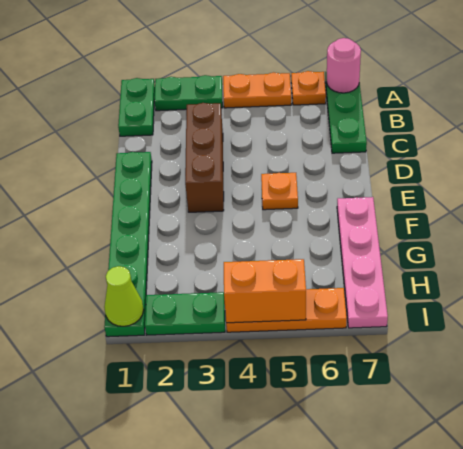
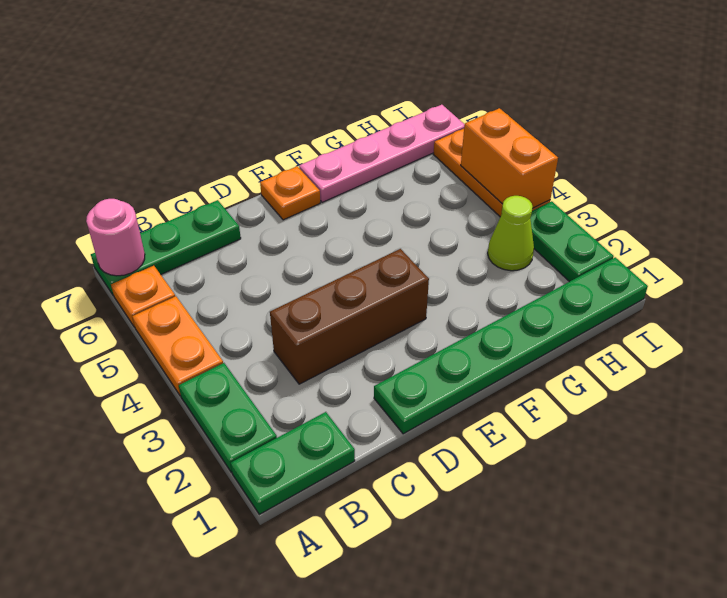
orange 1x1 plate [261,173,298,210] -> orange 1x1 plate moved to [260,166,320,220]
lime 1x1 cone [104,266,144,326] -> lime 1x1 cone moved to [488,196,534,271]

